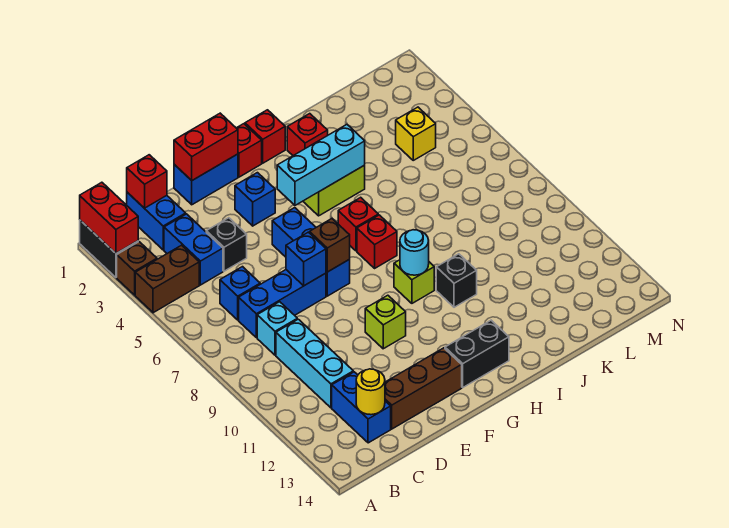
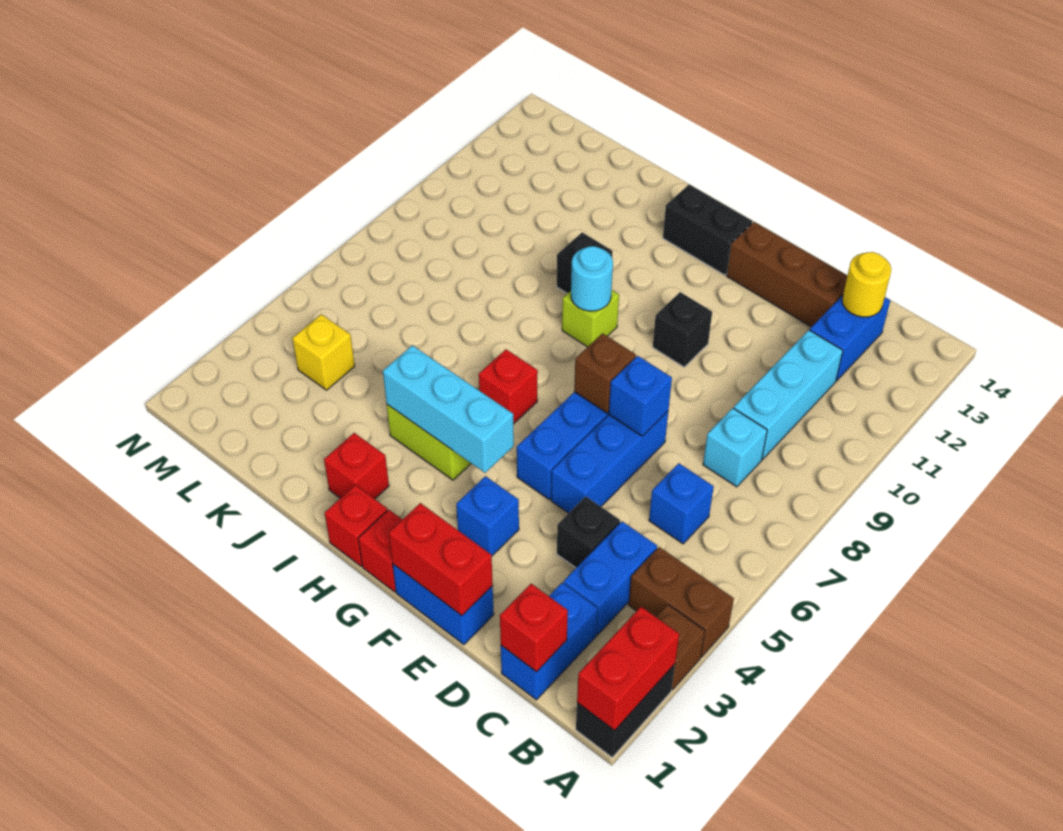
blue 1x3 brick [239,270,326,338] -> blue 1x3 brick turned to [551,412,668,513]
lime 1x1 brick [365,295,406,349] -> black 1x1 brick [653,292,712,367]
red 1x1 brick [357,215,397,268] -> none

